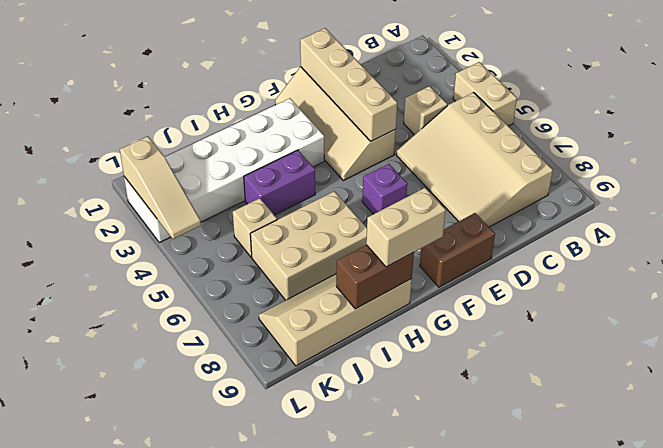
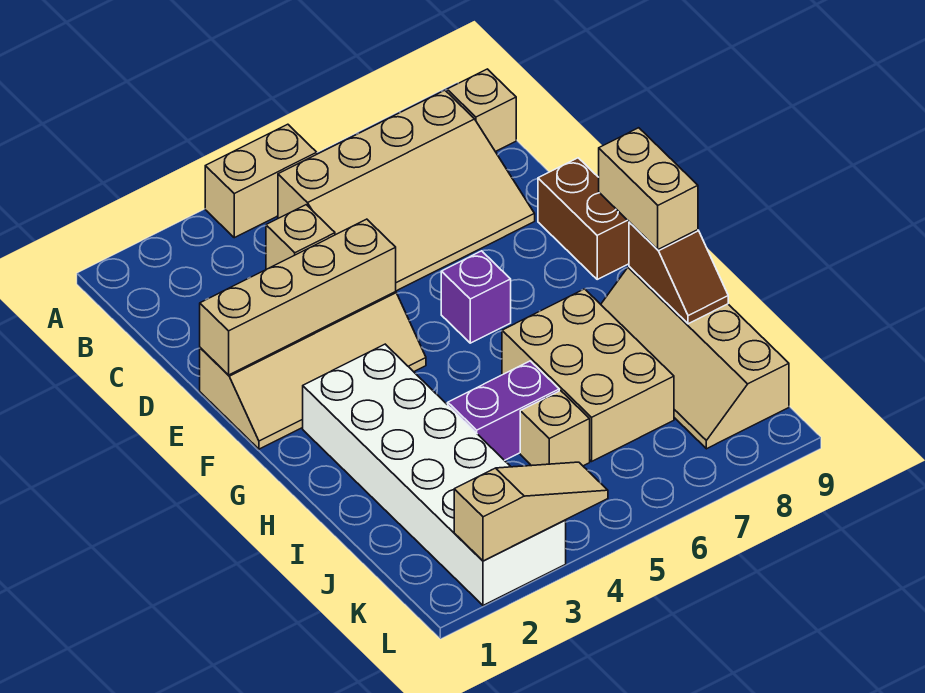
none -> tan 1x1 brick [447,69,516,152]
purple 1x2 brick [244,150,315,215] -> purple 1x2 brick turned to [448,361,559,461]
brown 1x2 brick [336,245,414,309] -> brown 1x2 slope [629,222,728,324]

